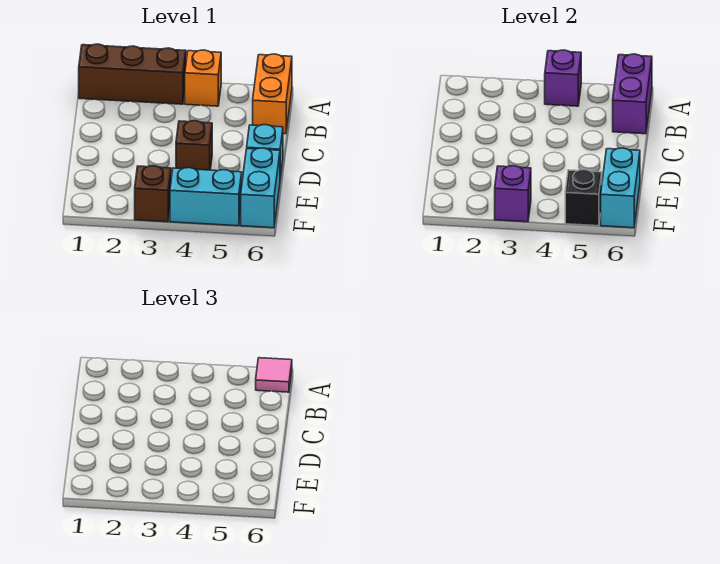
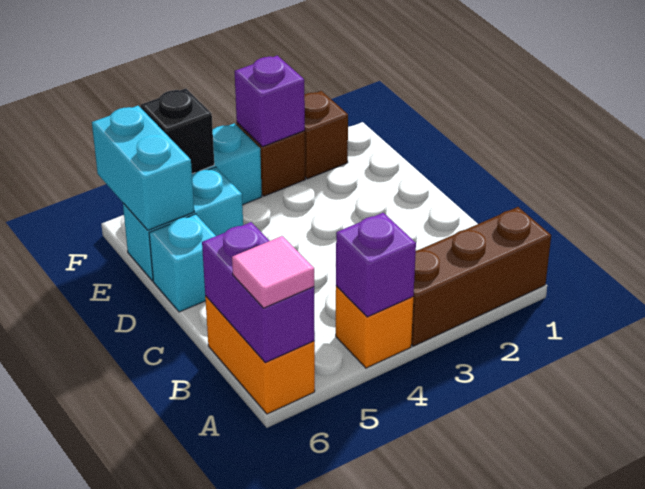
brown 1x1 brick [176,121,212,170] -> brown 1x1 brick moved to [304,91,348,179]
cyan 1x2 brick [241,148,280,228] -> cyan 1x2 brick turned to [123,167,243,281]

